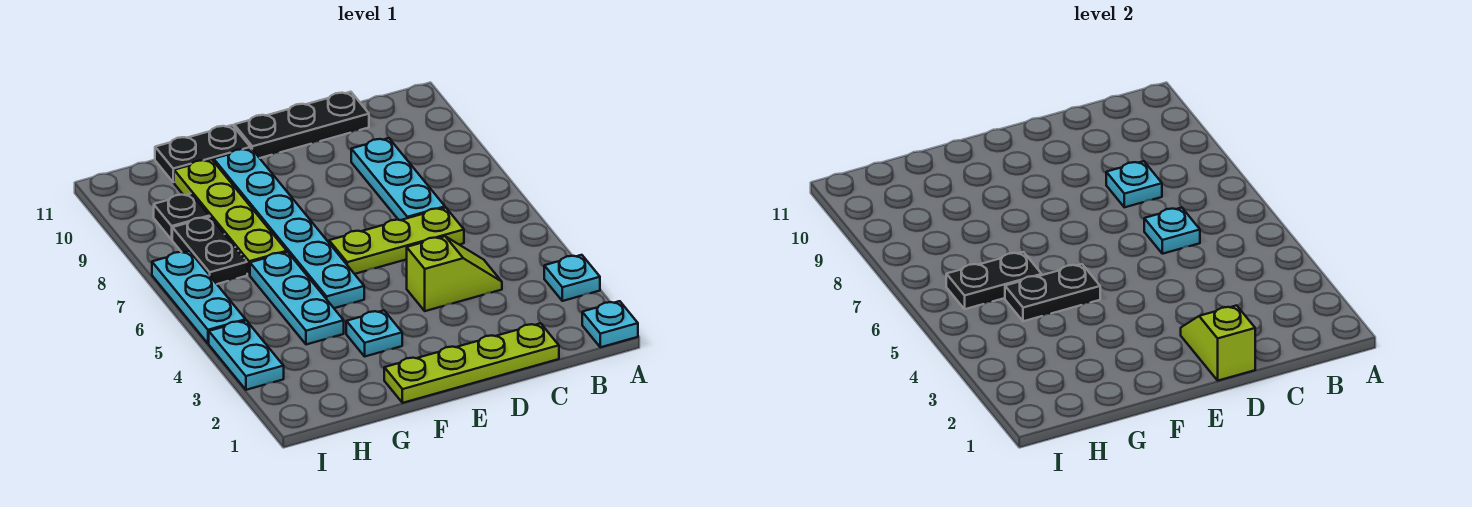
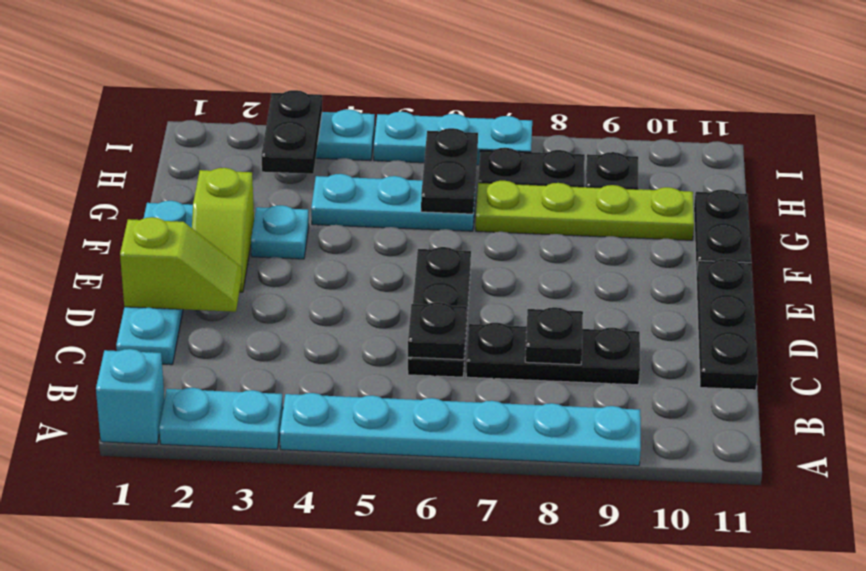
cyan 1x1 plate [582,301,638,347] -> cyan 1x1 brick [96,349,165,444]
cyan 1x1 plate [544,255,600,301] -> cyan 1x2 plate [159,388,283,450]
lime 1x4 plate [384,323,559,403] -> cyan 1x4 plate [116,201,193,365]
lime 1x2 slope [407,236,502,311] -> lime 1x2 slope moved to [192,168,254,292]
lime 1x3 plate [329,208,464,274] -> black 1x3 plate [408,247,471,377]
cyan 1x1 plate [1144,208,1200,254] -> black 1x1 plate [408,302,467,360]
cyan 1x3 plate [351,138,445,220] -> black 1x3 plate [466,323,640,385]
cyan 1x1 plate [1106,161,1162,207] -> black 1x1 plate [525,307,583,365]
cyan 1x6 plate [214,148,364,308] -> cyan 1x6 plate moved to [280,393,641,466]
black 1x2 plate [1005,264,1100,321] -> black 1x2 plate moved to [261,90,322,174]

